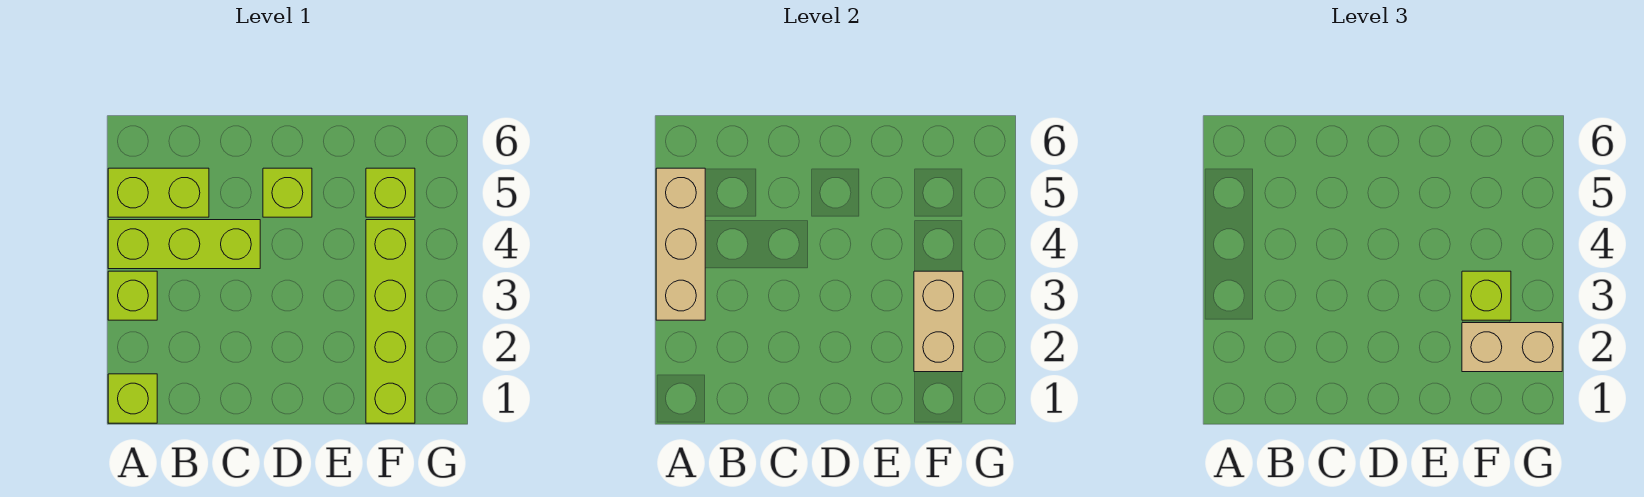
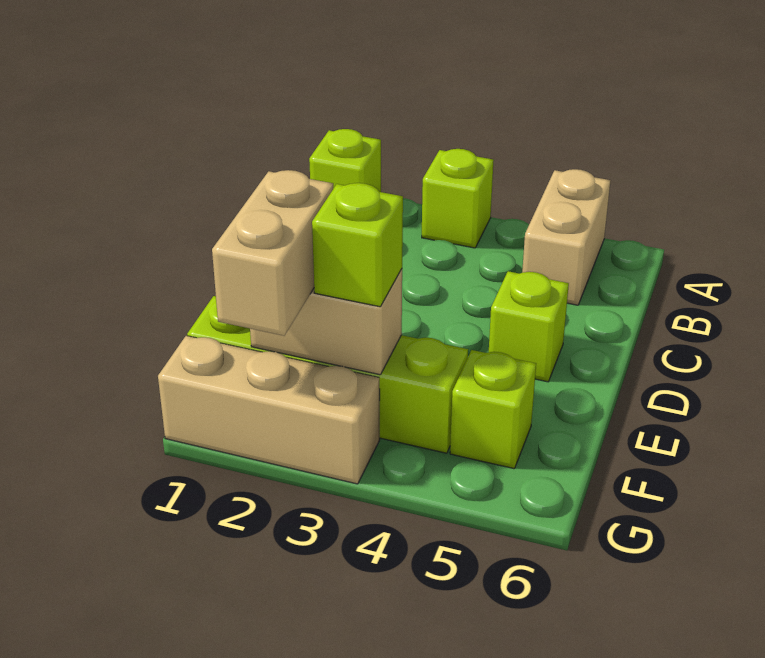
tan 1x3 brick [656,168,705,320] -> tan 1x3 brick moved to [158,336,380,484]
lime 1x3 brick [108,220,260,269] -> none
lime 1x2 brick [108,168,209,217] -> tan 1x2 brick [522,169,610,305]

